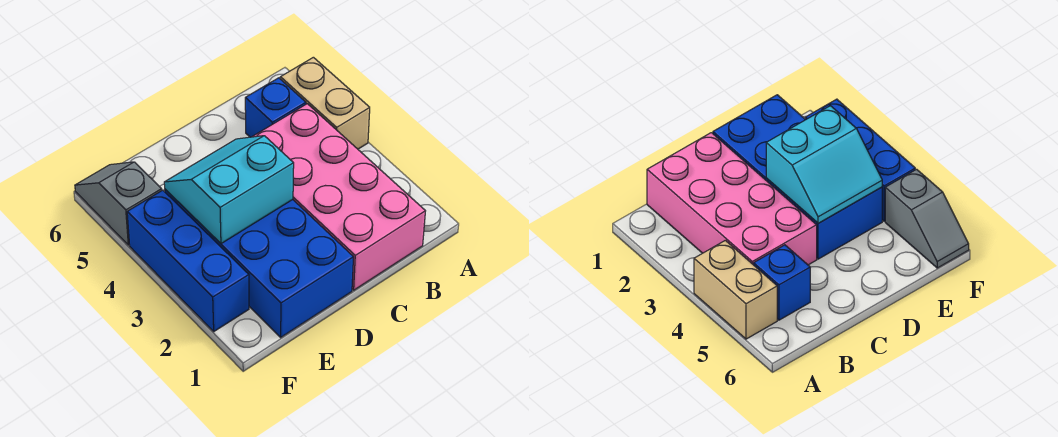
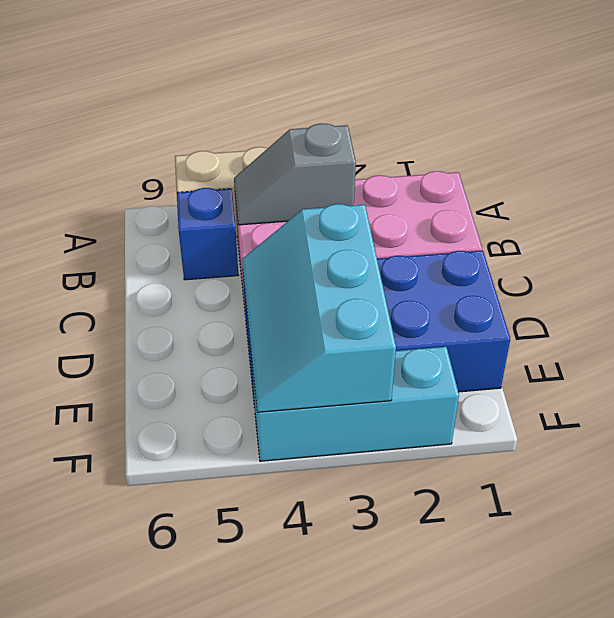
cyan 2x2 slope [164,136,294,244] -> cyan 2x3 slope [242,204,396,412]
blue 1x3 brick [127,190,249,331] -> cyan 1x3 brick [252,347,459,461]
grey 1x2 slope [75,162,162,245] -> grey 1x2 slope moved to [234,124,356,225]

